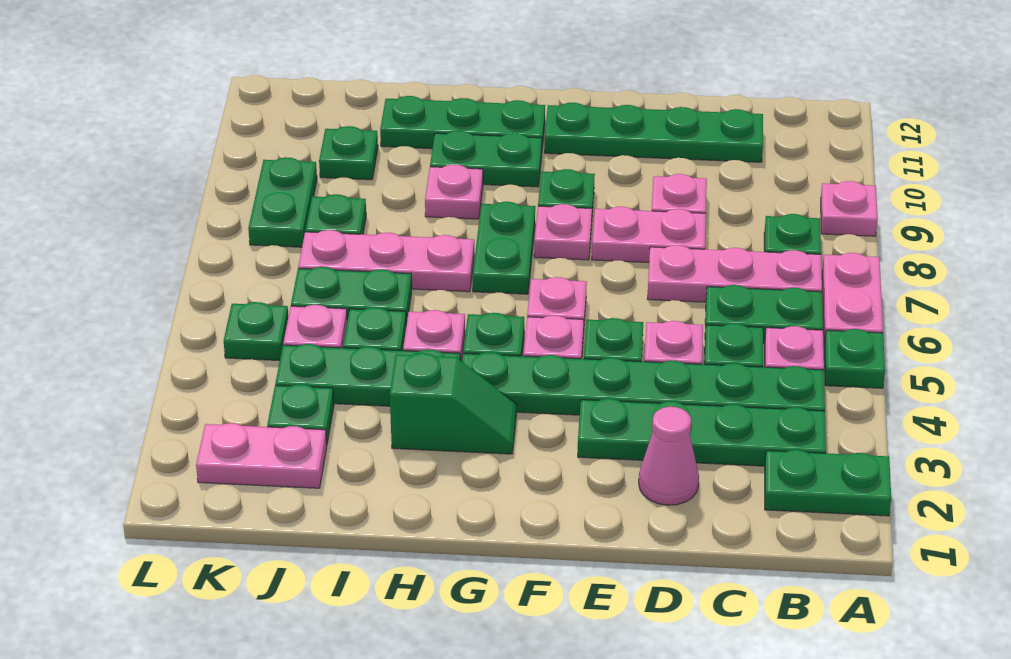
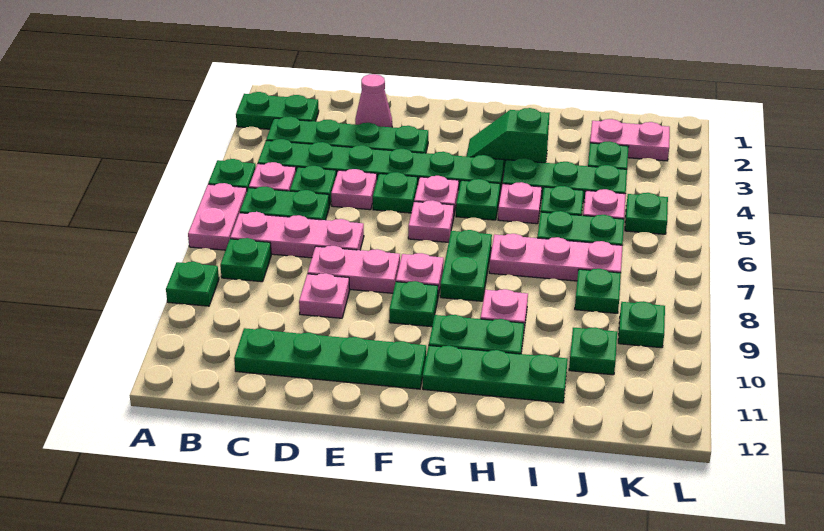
pink 1x1 plate [821,181,878,236] -> green 1x1 plate [166,262,219,306]
green 1x2 plate [248,157,317,247] -> green 1x1 plate [618,301,665,348]

